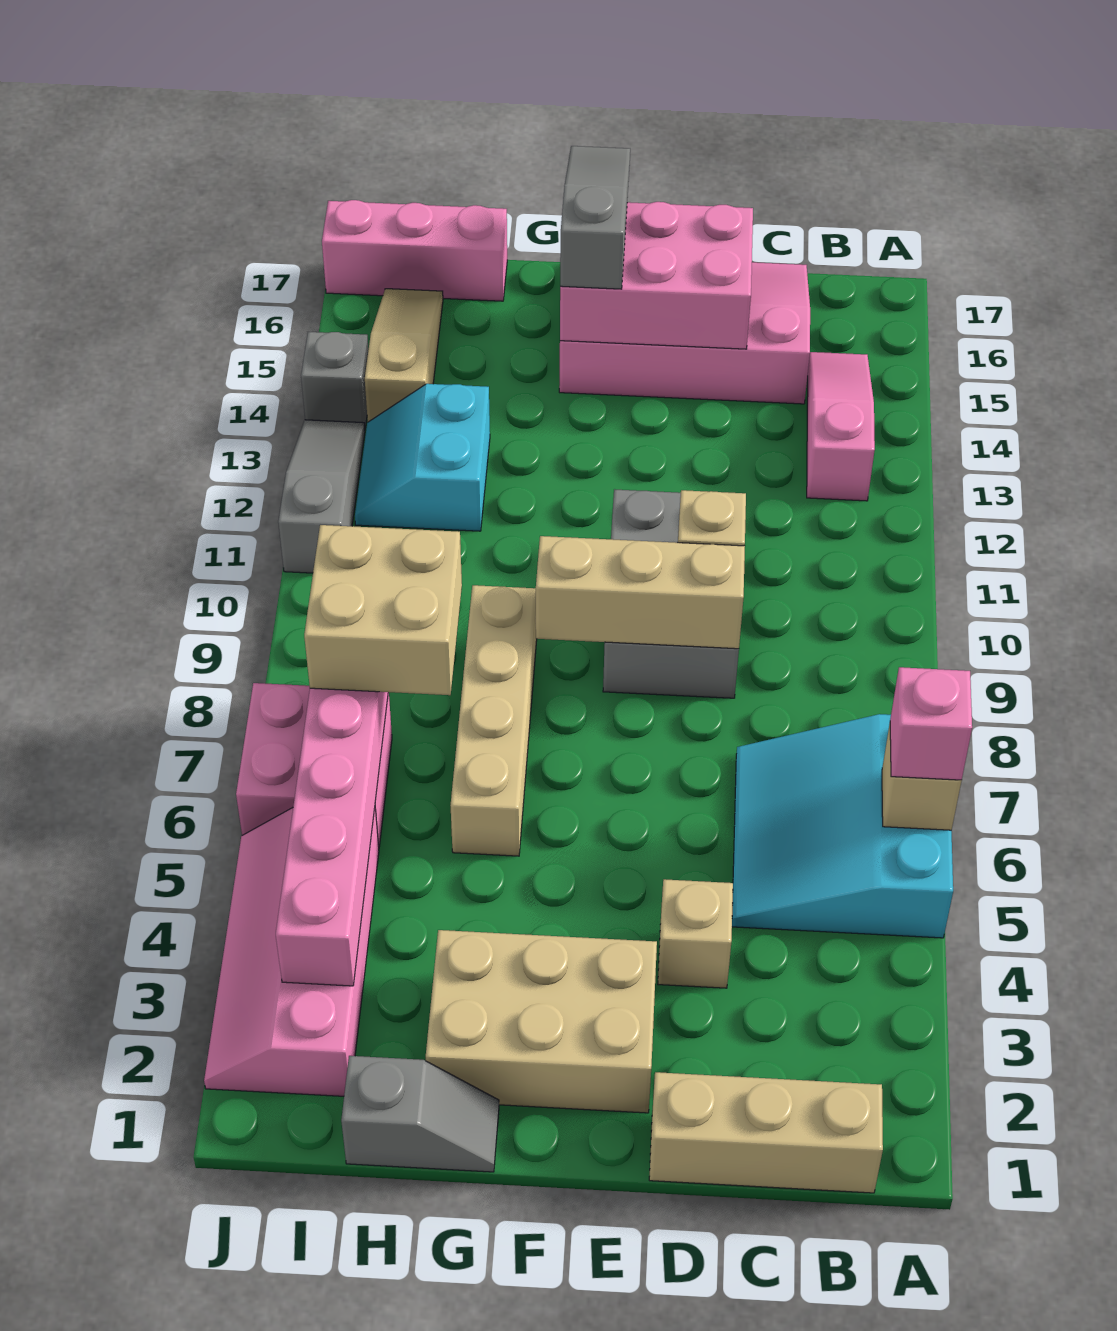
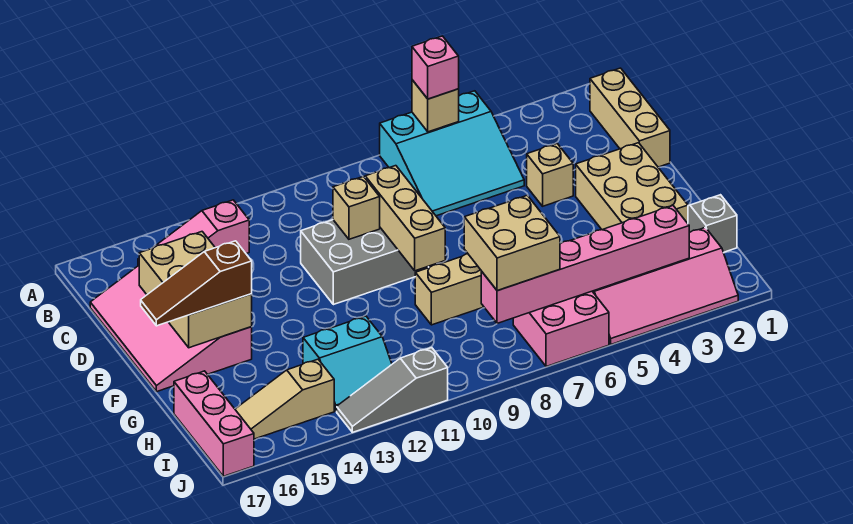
pink 2x3 brick [560,202,753,349] -> tan 2x3 brick [139,232,252,348]
grey 1x3 slope [560,146,630,289] -> brown 1x3 slope [141,241,252,326]
grey 1x1 brick [301,332,369,428] -> none

